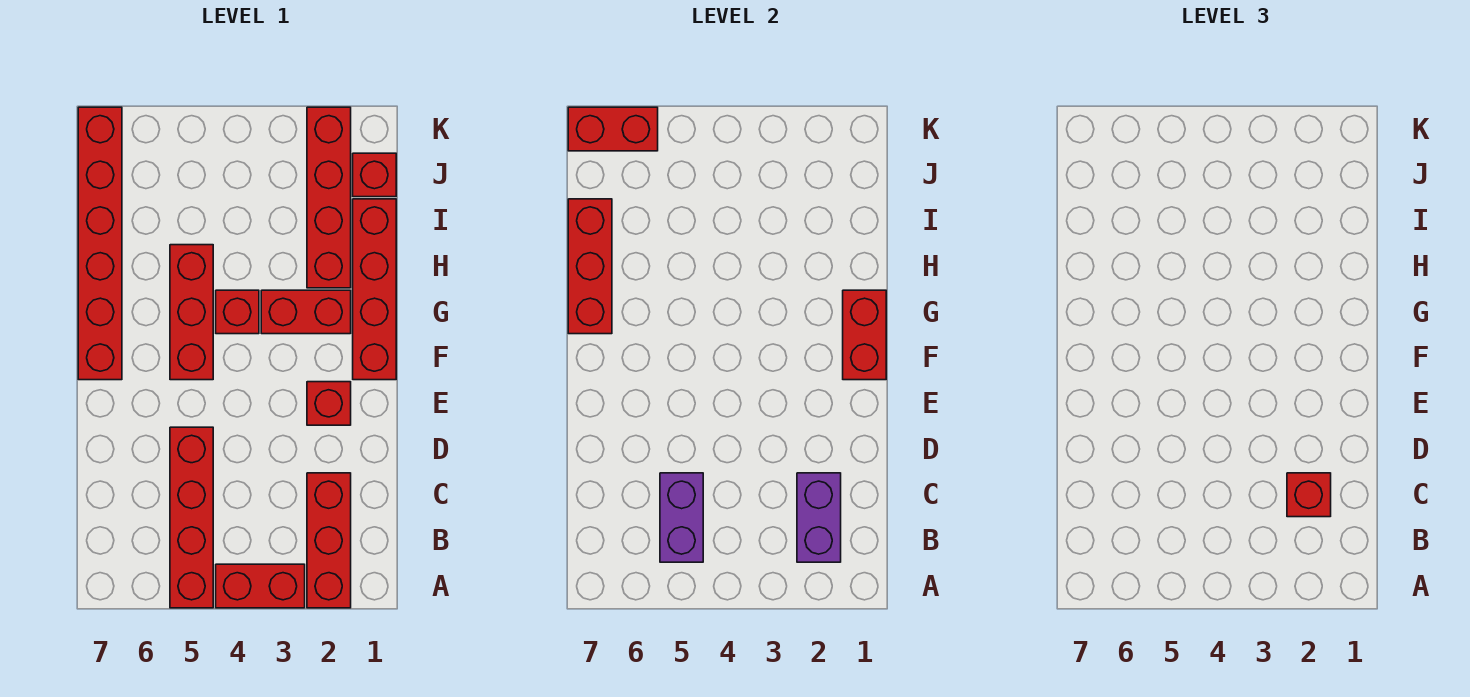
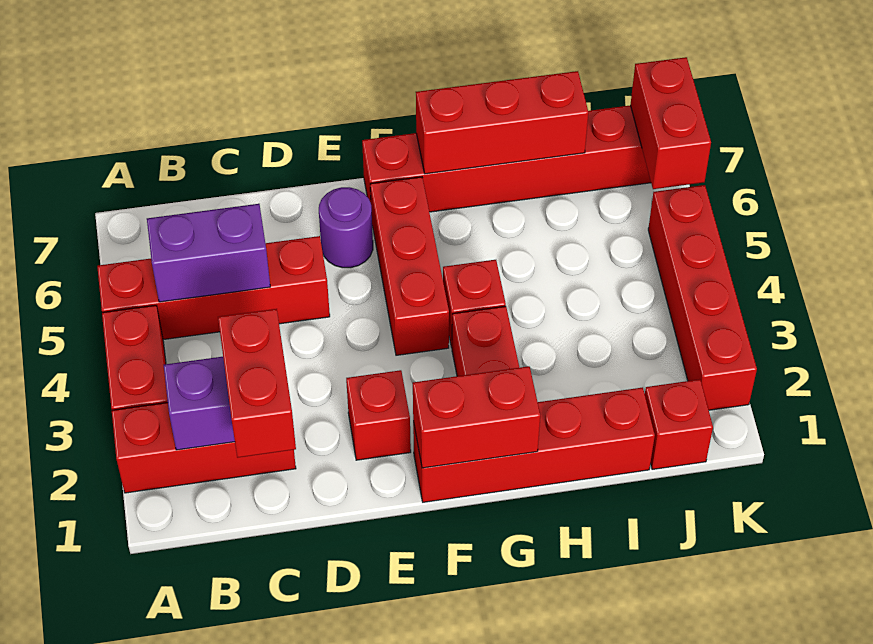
red 1x1 brick [1287,473,1331,517] -> red 1x2 brick [218,309,296,458]
none -> purple 1x1 round brick [319,187,373,268]
red 1x3 brick [170,245,213,380] -> red 1x3 brick turned to [370,177,449,355]
red 1x4 brick [307,107,351,288] -> red 1x4 brick turned to [648,185,757,410]

